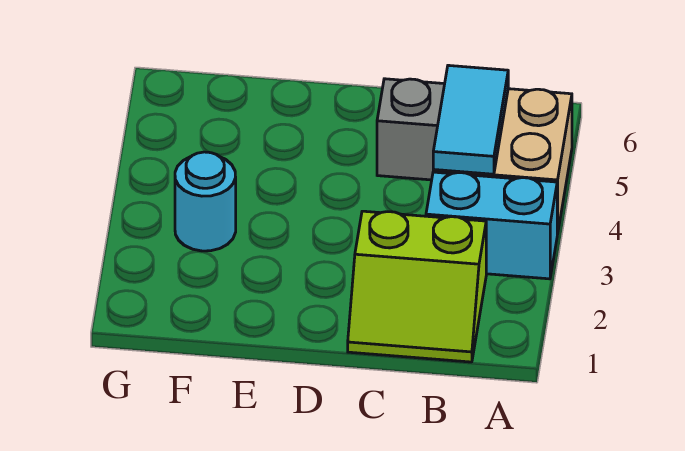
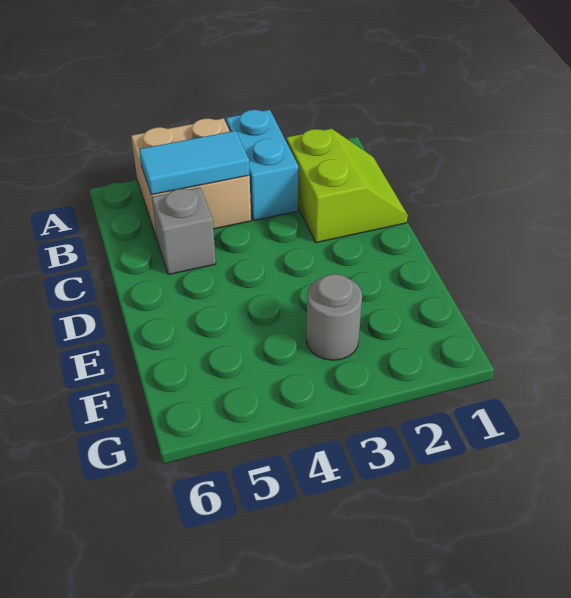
cyan 1x1 round brick [175,152,236,251] -> grey 1x1 round brick [306,274,362,360]

